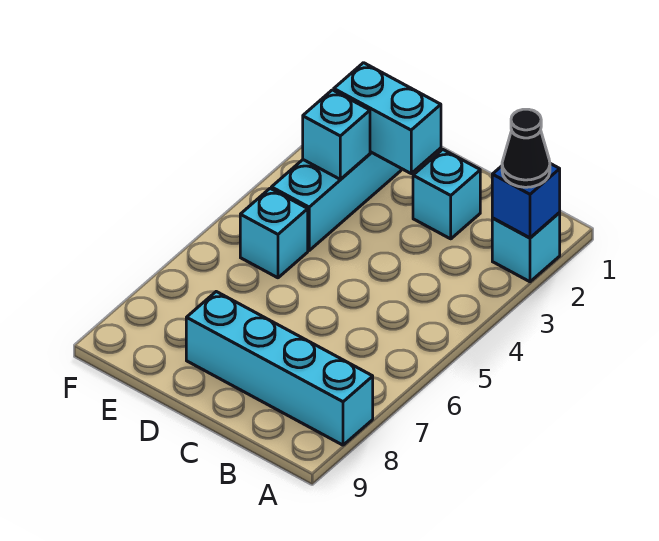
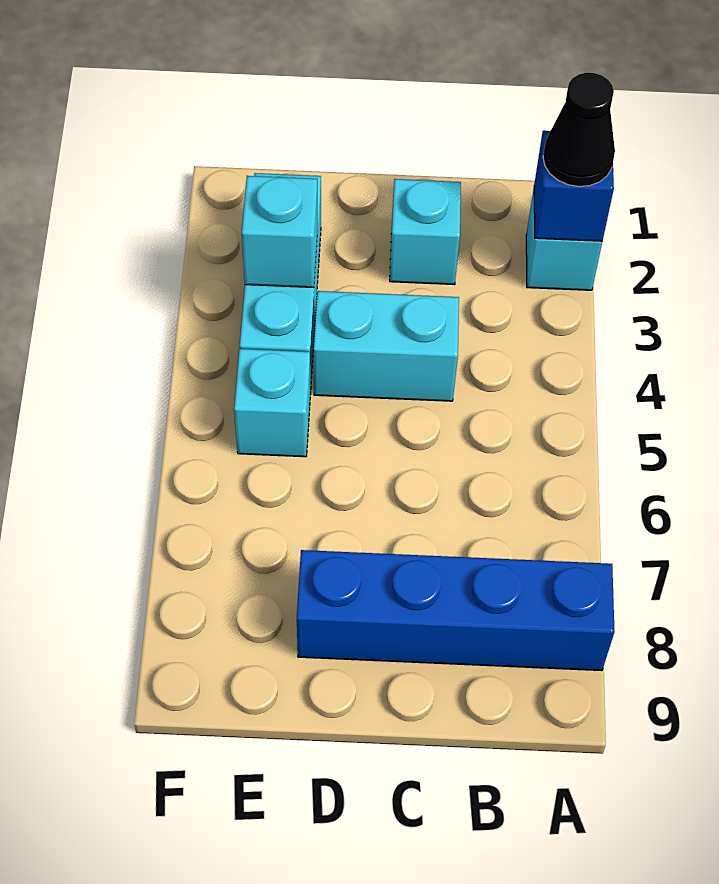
cyan 1x4 brick [186,292,373,445] -> blue 1x4 brick [297,550,615,671]
cyan 1x2 brick [334,63,441,173] -> cyan 1x2 brick moved to [314,291,459,401]

